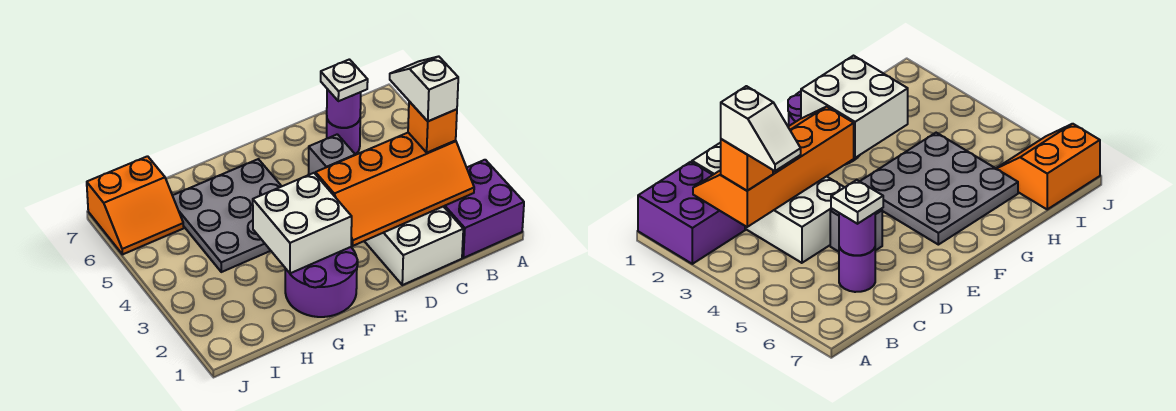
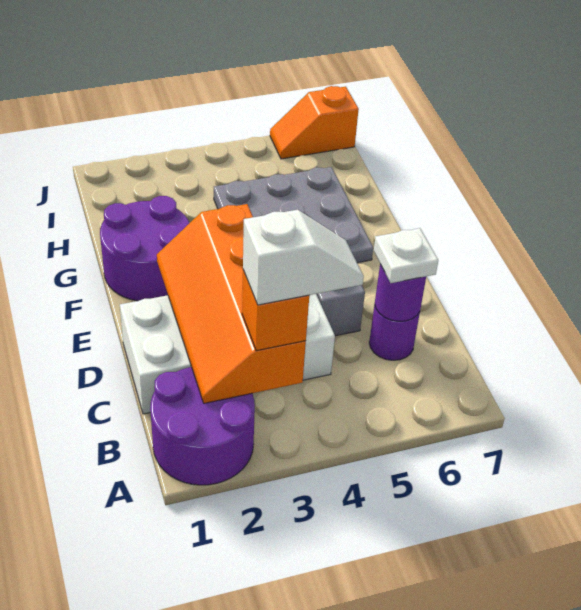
purple 2x2 brick [444,160,524,258] -> purple 2x2 round brick [150,367,255,485]
white 2x2 brick [253,173,352,273] -> none
orange 2x2 slope [87,156,184,254] -> orange 1x2 slope [270,86,359,159]

